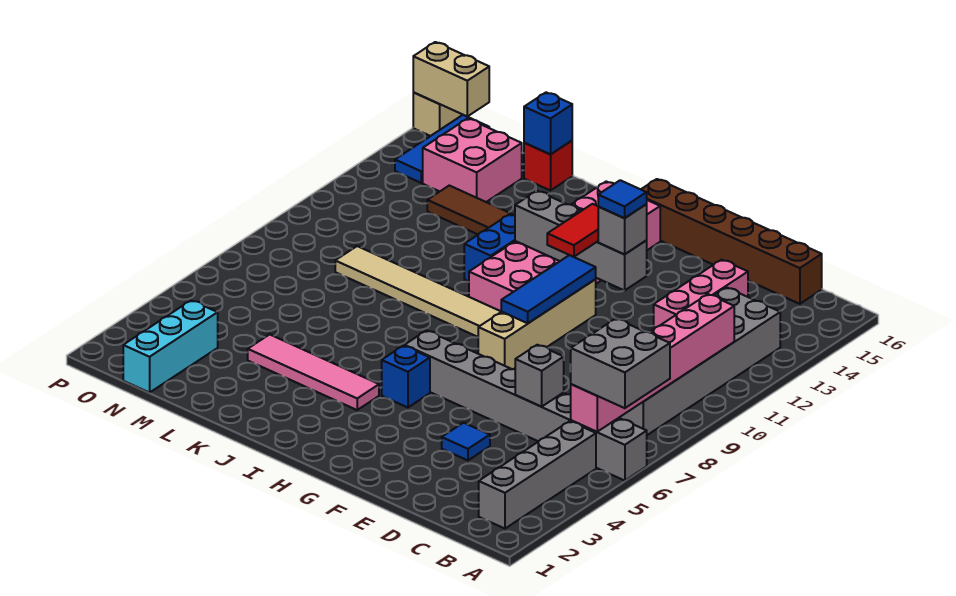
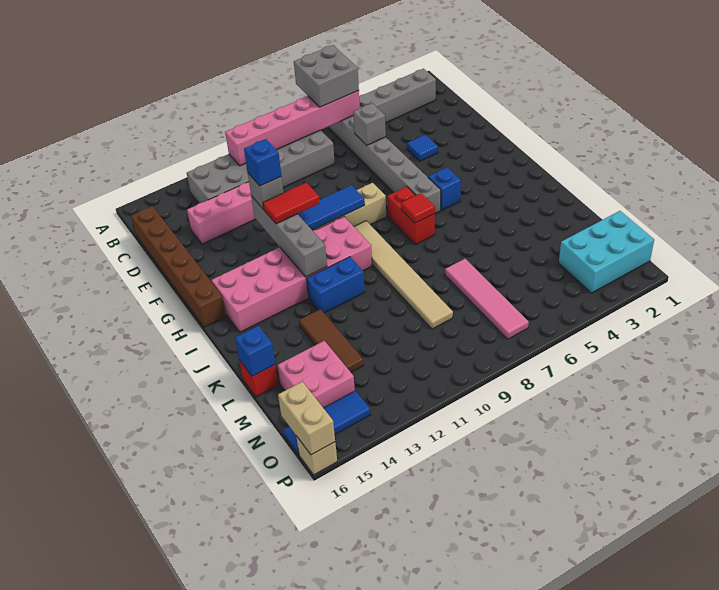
blue 1x1 tile [598,180,647,218] -> blue 1x1 brick [244,139,281,186]
none -> red 1x2 brick [387,187,435,245]
pink 1x4 tile [248,334,379,410] -> pink 1x4 tile moved to [445,259,529,339]
none -> red 1x1 tile [401,193,435,223]
cyan 1x3 brick [123,300,218,393] -> cyan 2x3 brick [559,211,654,293]

